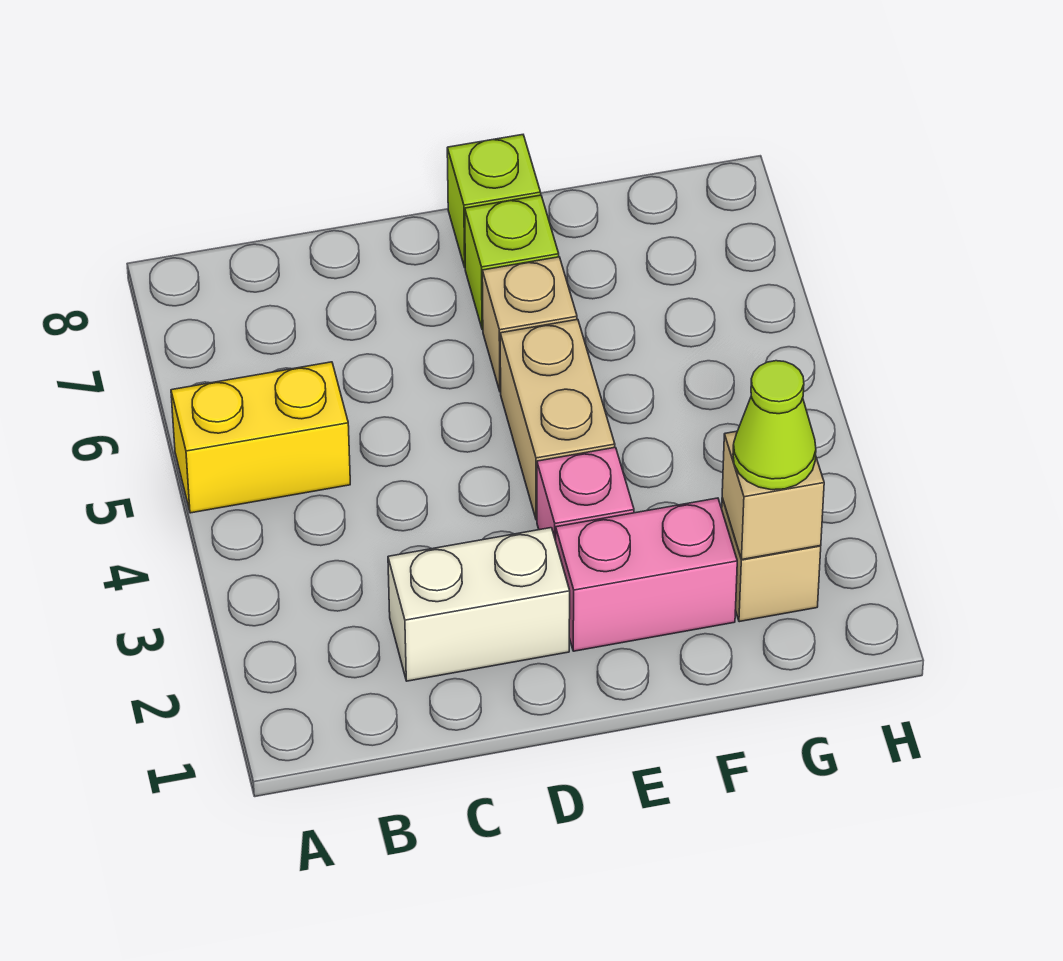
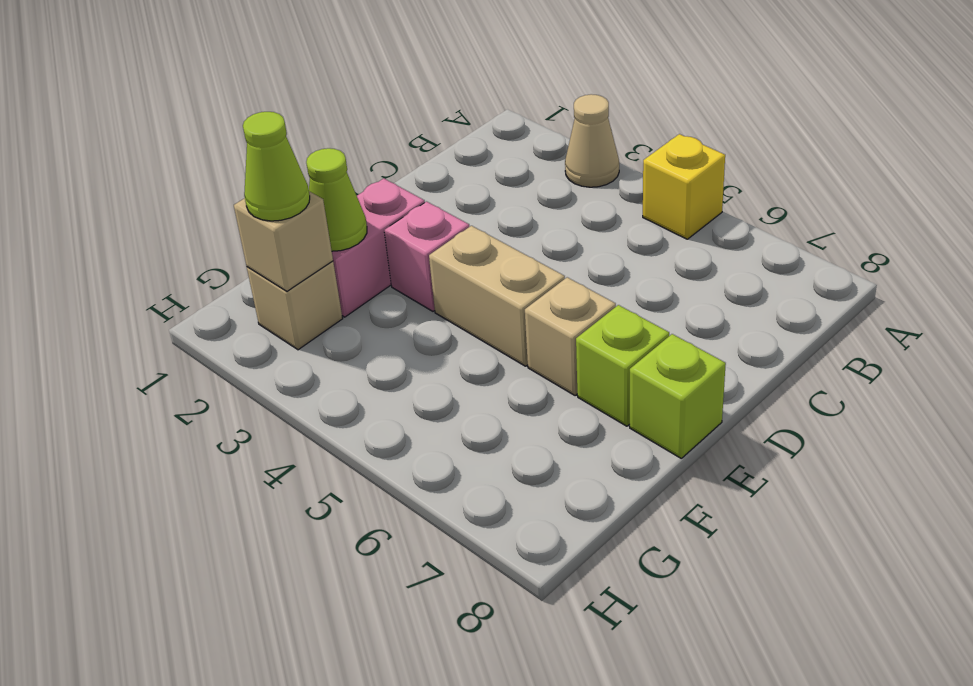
none -> tan 1x1 cone [565,94,619,187]
yellow 1x2 brick [171,362,350,513] -> yellow 1x1 brick [643,134,725,239]
white 1x2 brick [388,528,570,681] -> none
none -> lime 1x1 cone [306,148,367,251]

